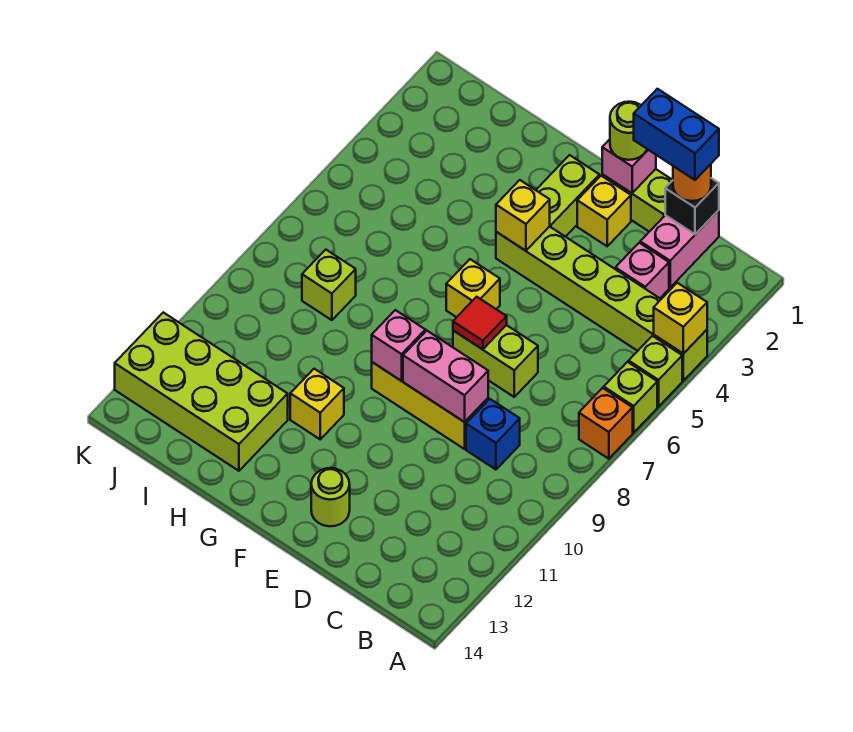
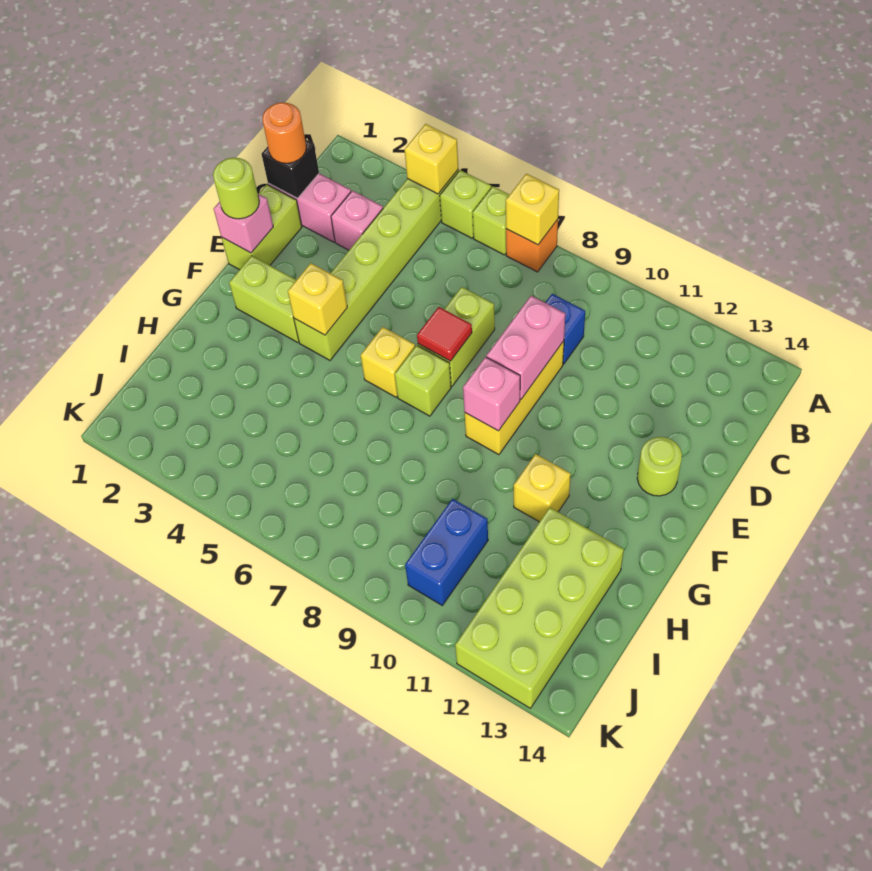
blue 1x2 brick [634,89,719,180] -> blue 1x2 brick moved to [405,499,488,605]
yellow 1x1 brick [577,176,631,246] -> yellow 1x1 brick moved to [506,174,559,245]
lime 1x1 brick [302,250,356,320] -> lime 1x1 brick moved to [395,345,451,416]

